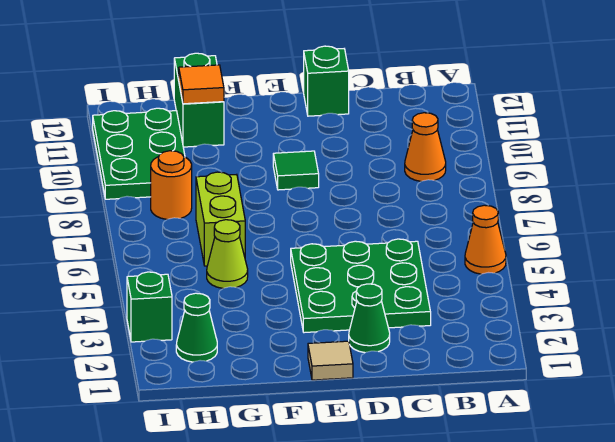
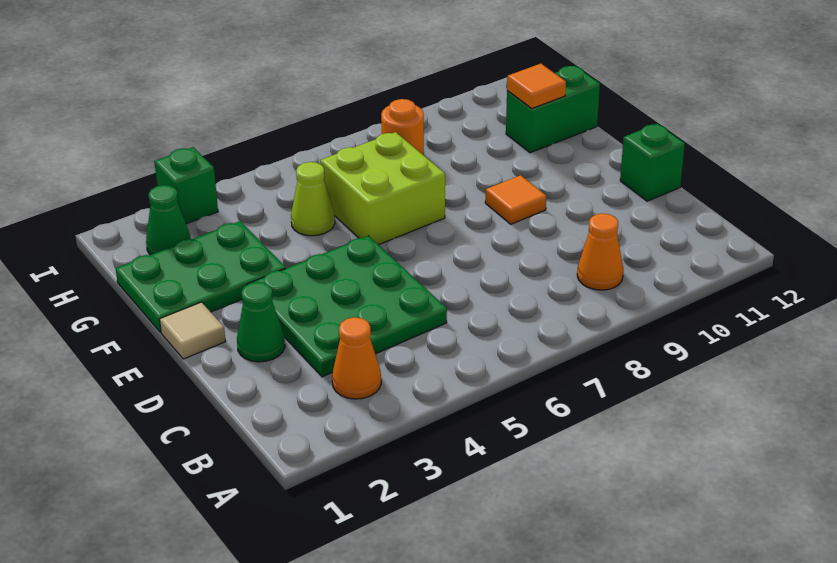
orange 1x1 cone [465,205,506,274] -> orange 1x1 cone moved to [332,317,381,399]
green 1x1 tile [273,151,319,190] -> orange 1x1 tile [485,175,546,224]
lime 1x2 brick [196,172,245,266] -> lime 2x2 brick [320,132,445,245]
green 2x3 plate [93,108,185,199] -> green 2x3 plate moved to [116,221,286,332]

